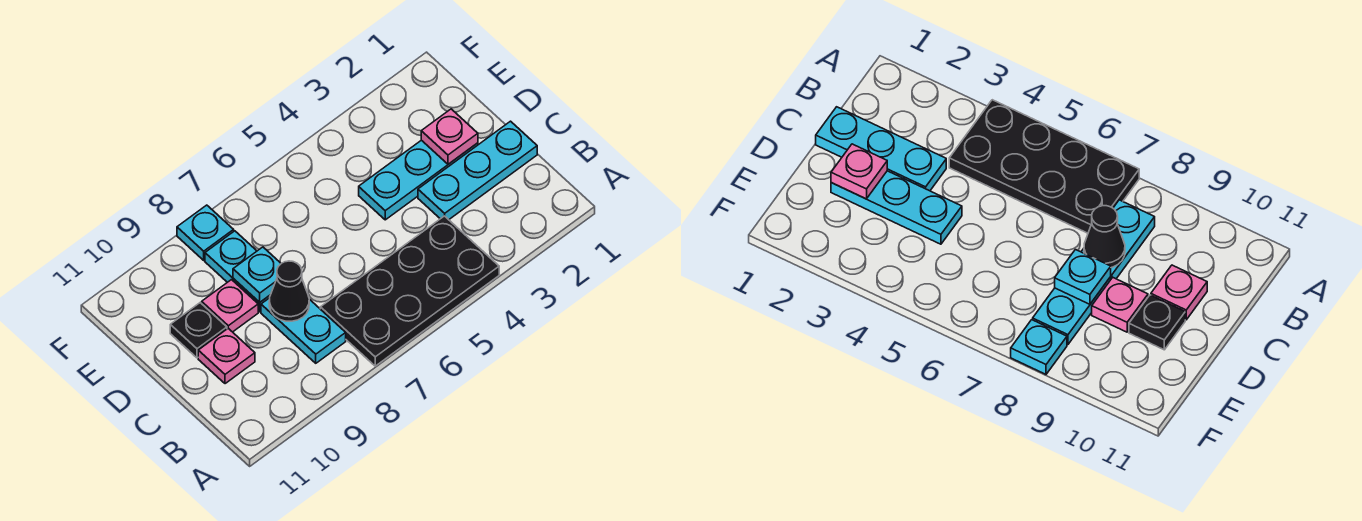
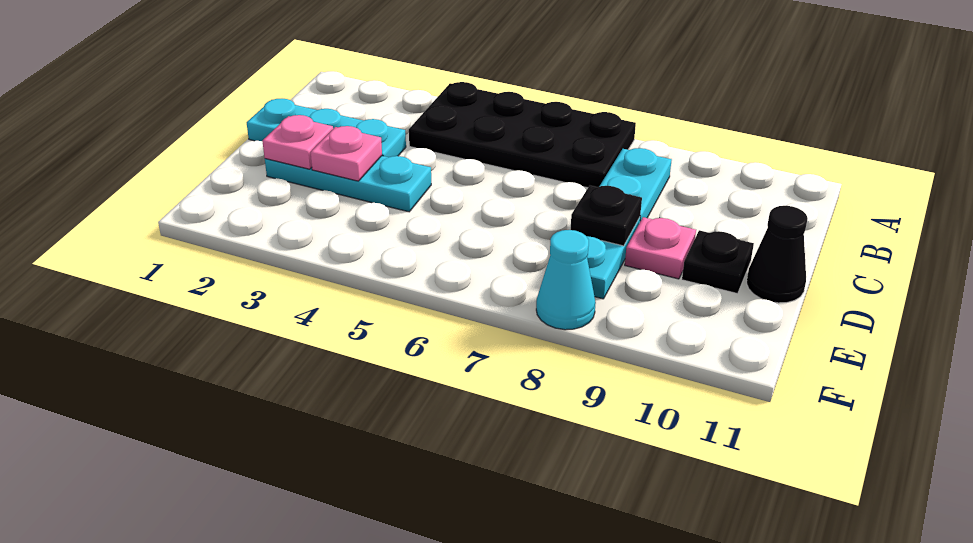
black 1x1 cone [269,261,309,321] -> black 1x1 cone moved to [747,206,808,303]
pink 1x1 plate [198,328,255,384] -> pink 1x1 plate moved to [310,126,382,181]
cyan 1x1 plate [233,247,281,302] -> black 1x1 plate [571,186,642,246]
cyan 1x1 plate [177,205,234,260] -> cyan 1x1 cone [536,230,596,330]

